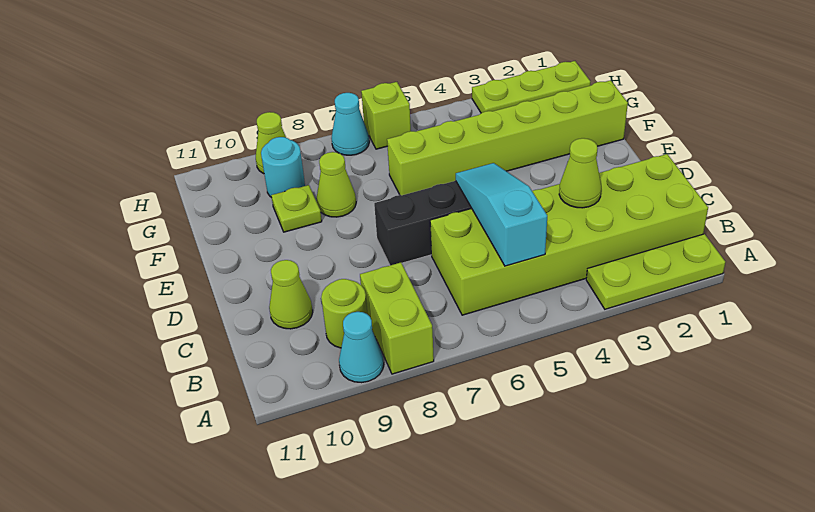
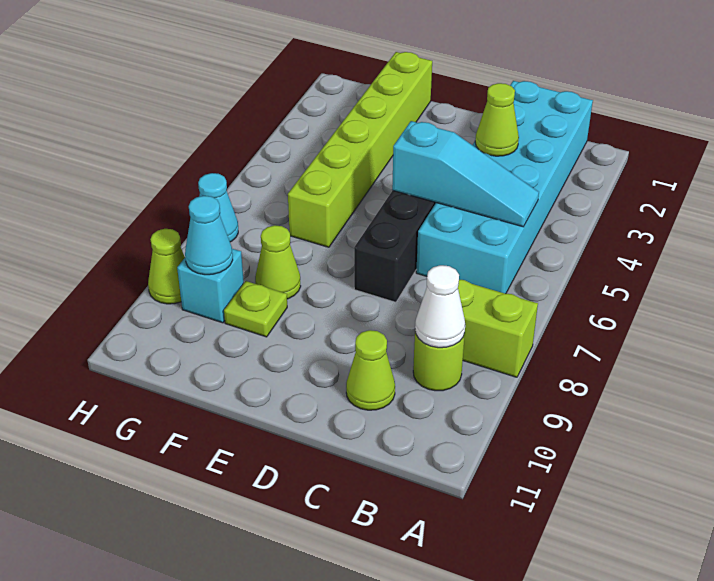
lime 1x3 plate [586,234,725,309] -> none
cyan 1x1 cone [339,312,384,383] -> cyan 1x1 cone moved to [185,196,233,275]
lime 2x6 brick [430,154,708,315] -> cyan 2x6 brick [416,81,593,293]
cyan 1x3 slope [456,163,547,266] -> cyan 1x3 slope turned to [392,121,539,227]
none -> white 1x1 cone [415,265,465,348]
cyan 1x1 round brick [261,137,305,198] -> cyan 1x1 brick [177,249,244,323]
lime 1x3 plate [472,61,590,113] -> none
lime 1x1 brick [361,82,411,149] -> none

